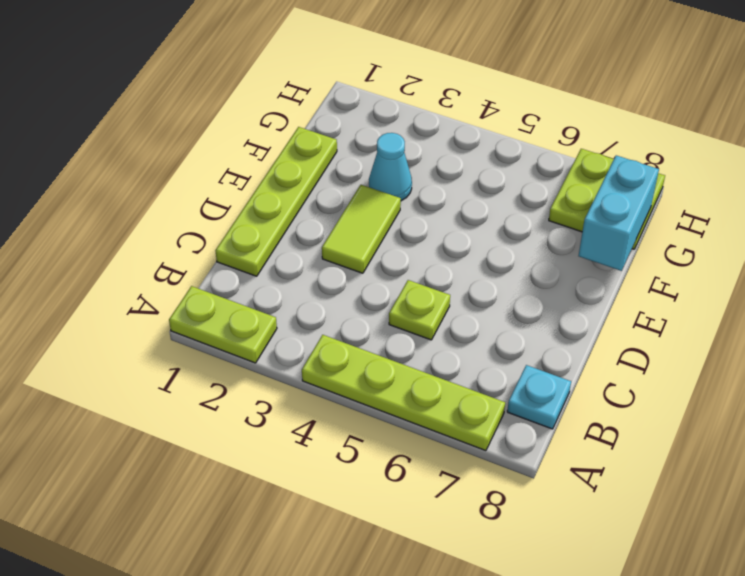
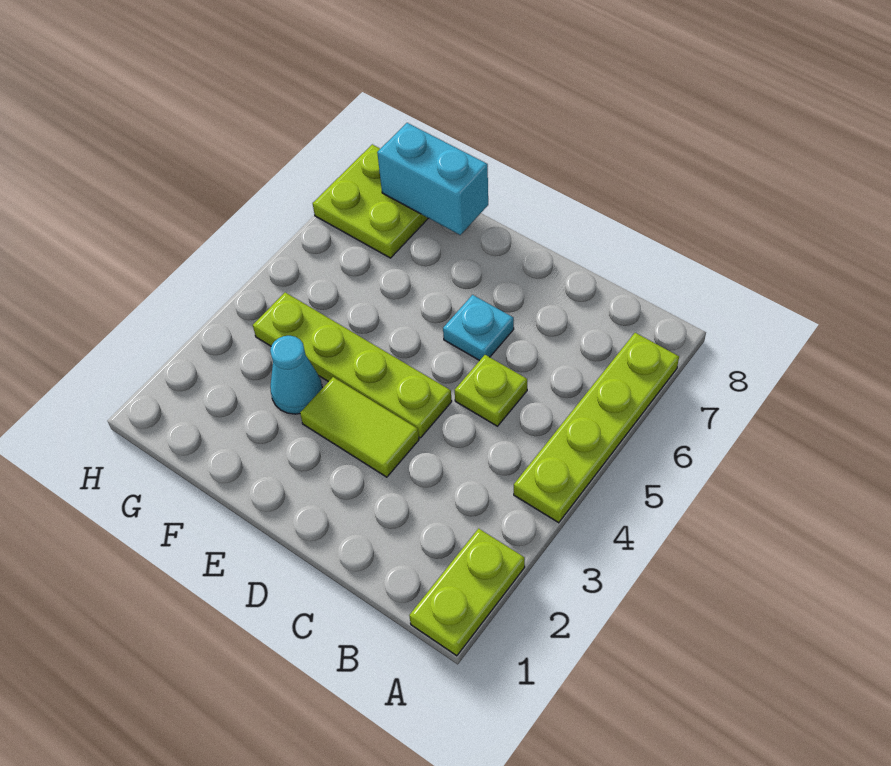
cyan 1x1 plate [507,365,571,429] -> cyan 1x1 plate moved to [443,295,514,361]
lime 1x4 plate [215,127,337,276] -> lime 1x4 plate moved to [253,292,452,438]

